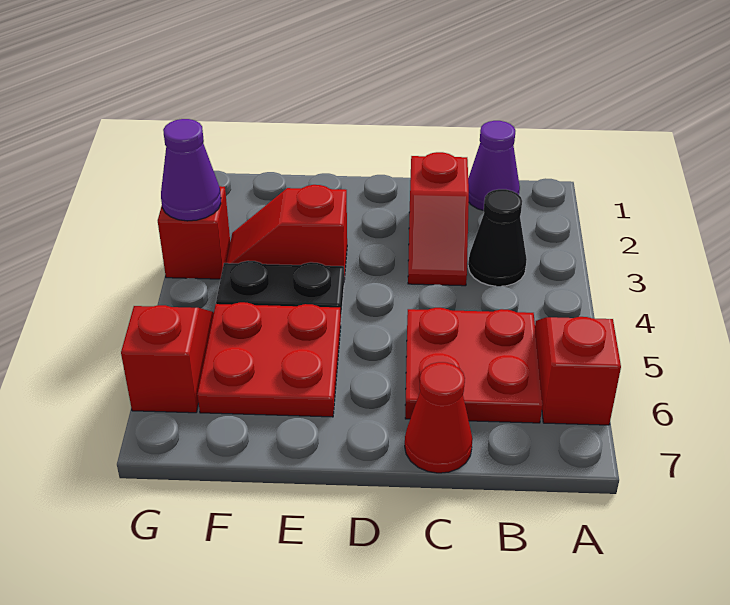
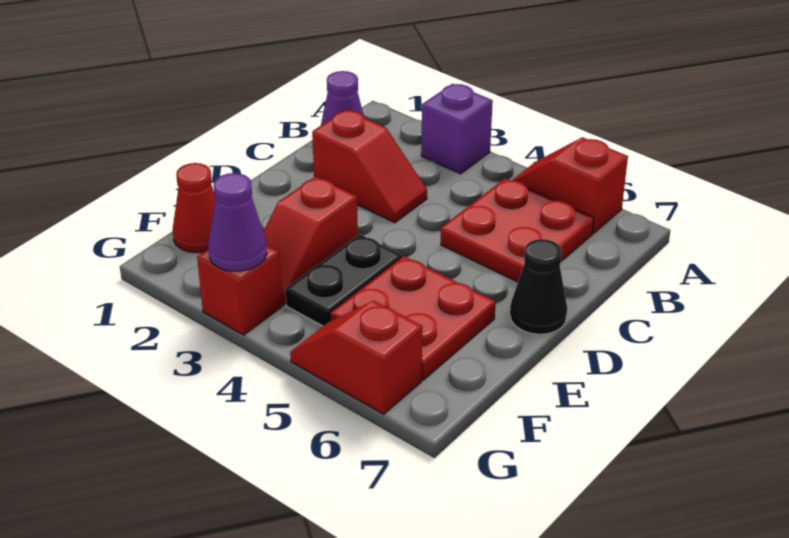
none -> purple 1x1 brick [421,84,493,174]
black 1x1 cone [468,189,527,286] -> black 1x1 cone moved to [510,239,567,334]
red 1x1 cone [405,362,473,473] -> red 1x1 cone moved to [173,163,216,253]

